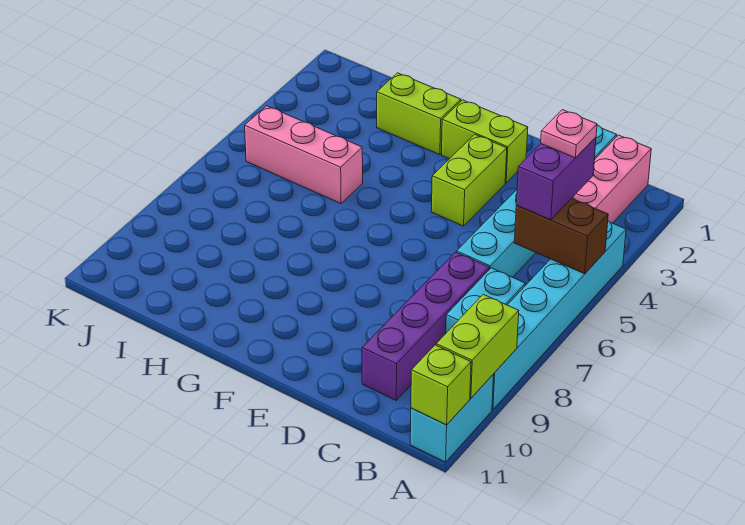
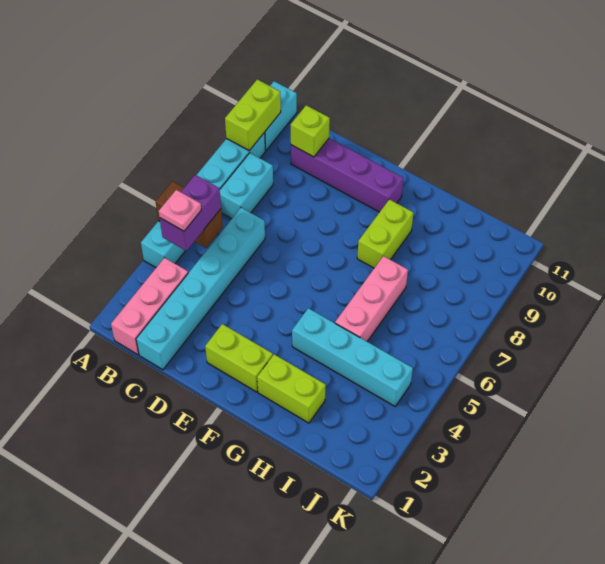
lime 1x1 brick [411,345,471,425] -> lime 1x1 brick moved to [291,105,330,157]
purple 1x4 brick [362,252,489,400] -> purple 1x4 brick turned to [291,138,403,212]
lime 1x2 brick [431,134,507,226] -> lime 1x2 brick moved to [357,199,413,268]
none -> cyan 1x4 brick [292,308,413,406]
pink 1x3 brick [245,106,363,203] -> pink 1x3 brick turned to [335,256,408,341]

